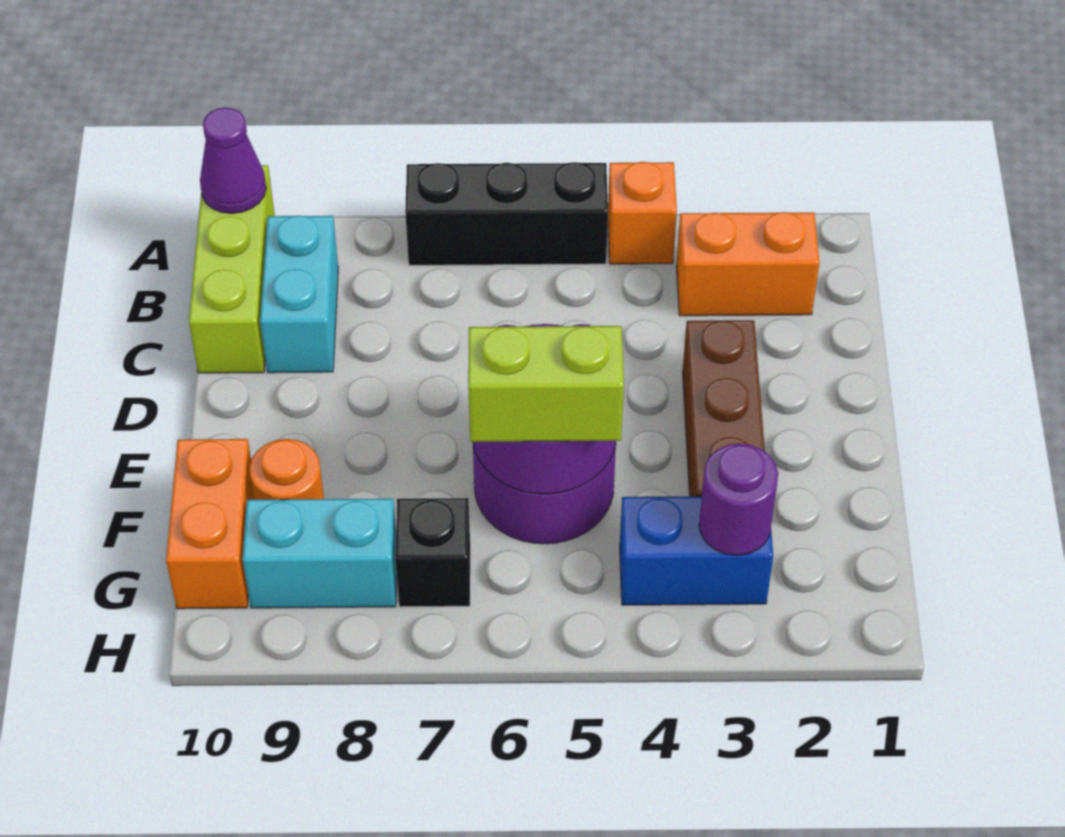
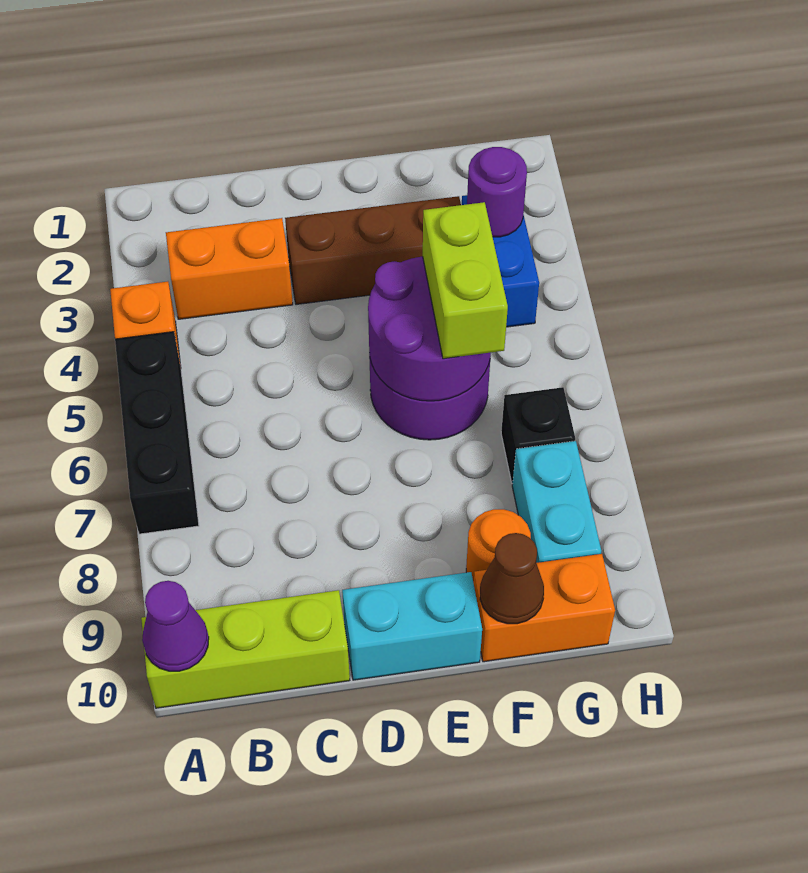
orange 1x2 brick [676,212,819,316] -> orange 1x2 brick turned to [166,218,293,319]
cyan 1x2 brick [260,216,338,373] -> cyan 1x2 brick moved to [342,572,482,680]
none -> brown 1x1 cone [480,533,544,624]

